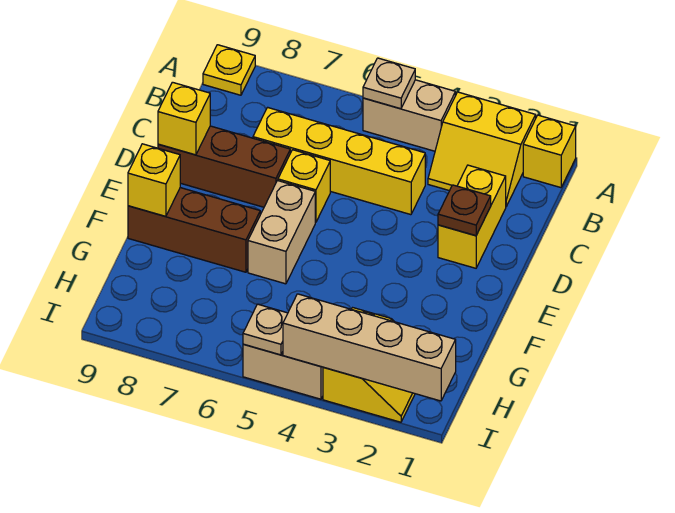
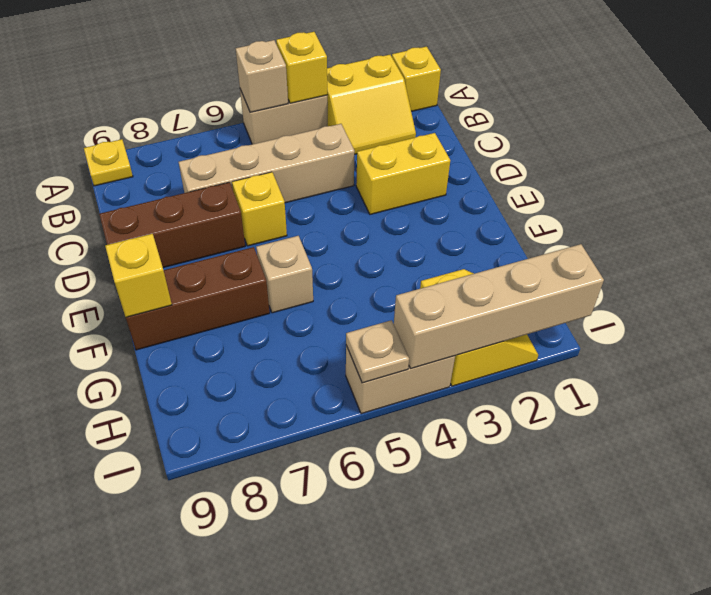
tan 1x1 plate [363,58,415,109] -> tan 1x1 brick [236,40,288,112]
yellow 1x2 brick [438,165,506,268] -> yellow 1x2 brick turned to [356,133,450,214]
yellow 1x4 brick [253,107,425,215] -> tan 1x4 brick [179,124,355,203]
brown 1x1 plate [438,185,491,236] -> none
yellow 1x1 brick [158,82,210,155] -> yellow 1x1 brick moved to [276,32,327,103]
tan 1x2 brick [248,181,315,284] -> tan 1x1 brick [256,236,313,313]

